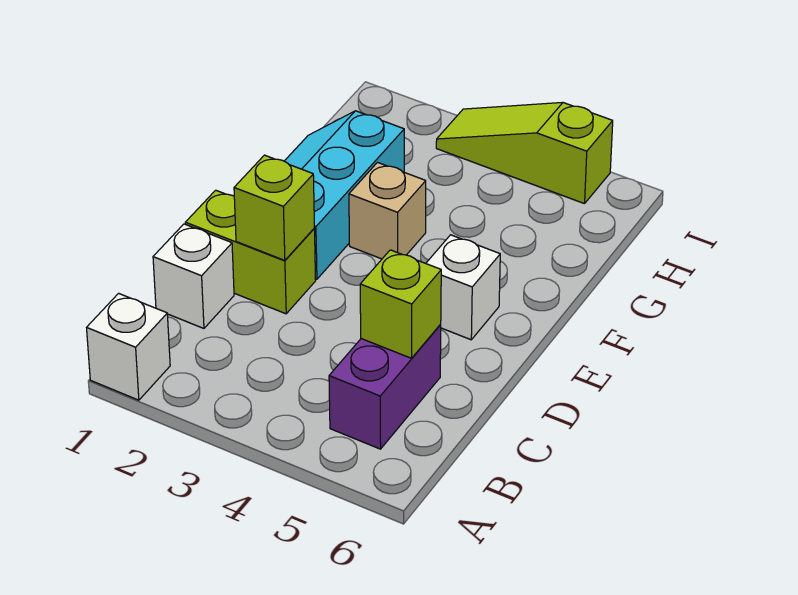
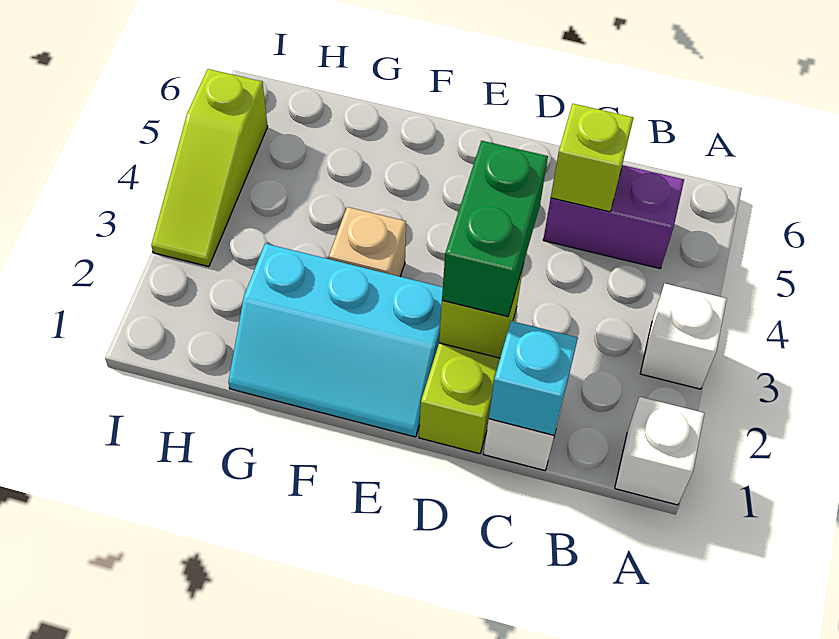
none -> cyan 1x1 brick [489,321,578,435]
none -> green 1x2 brick [442,141,548,317]
white 1x1 brick [426,235,500,340] -> white 1x1 brick moved to [640,284,727,389]

